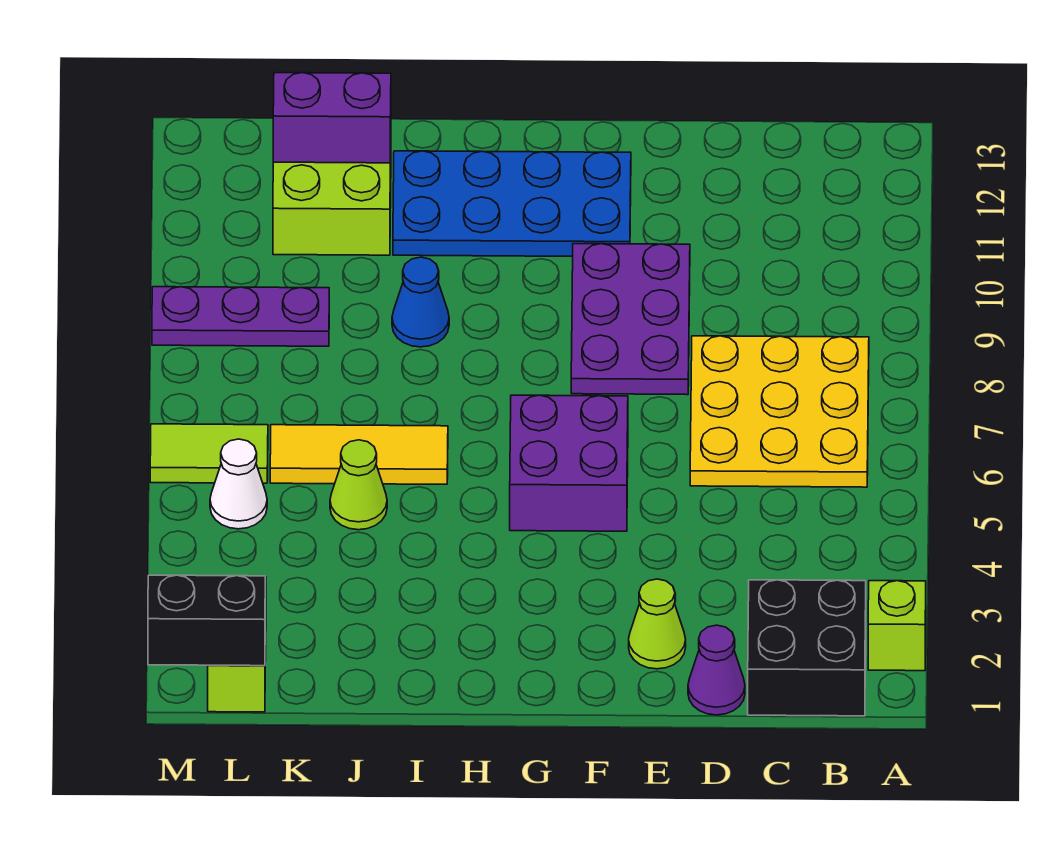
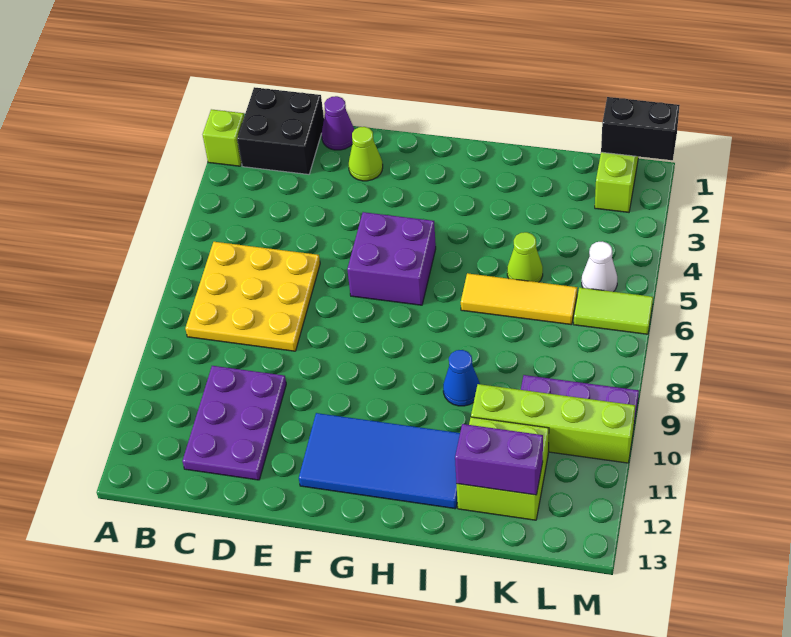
purple 2x3 plate [571,244,690,395] -> purple 2x3 plate moved to [182,366,286,480]
blue 2x4 plate [393,151,631,256] -> blue 2x4 tile [299,413,460,509]
none -> lime 1x4 brick [471,384,635,463]

